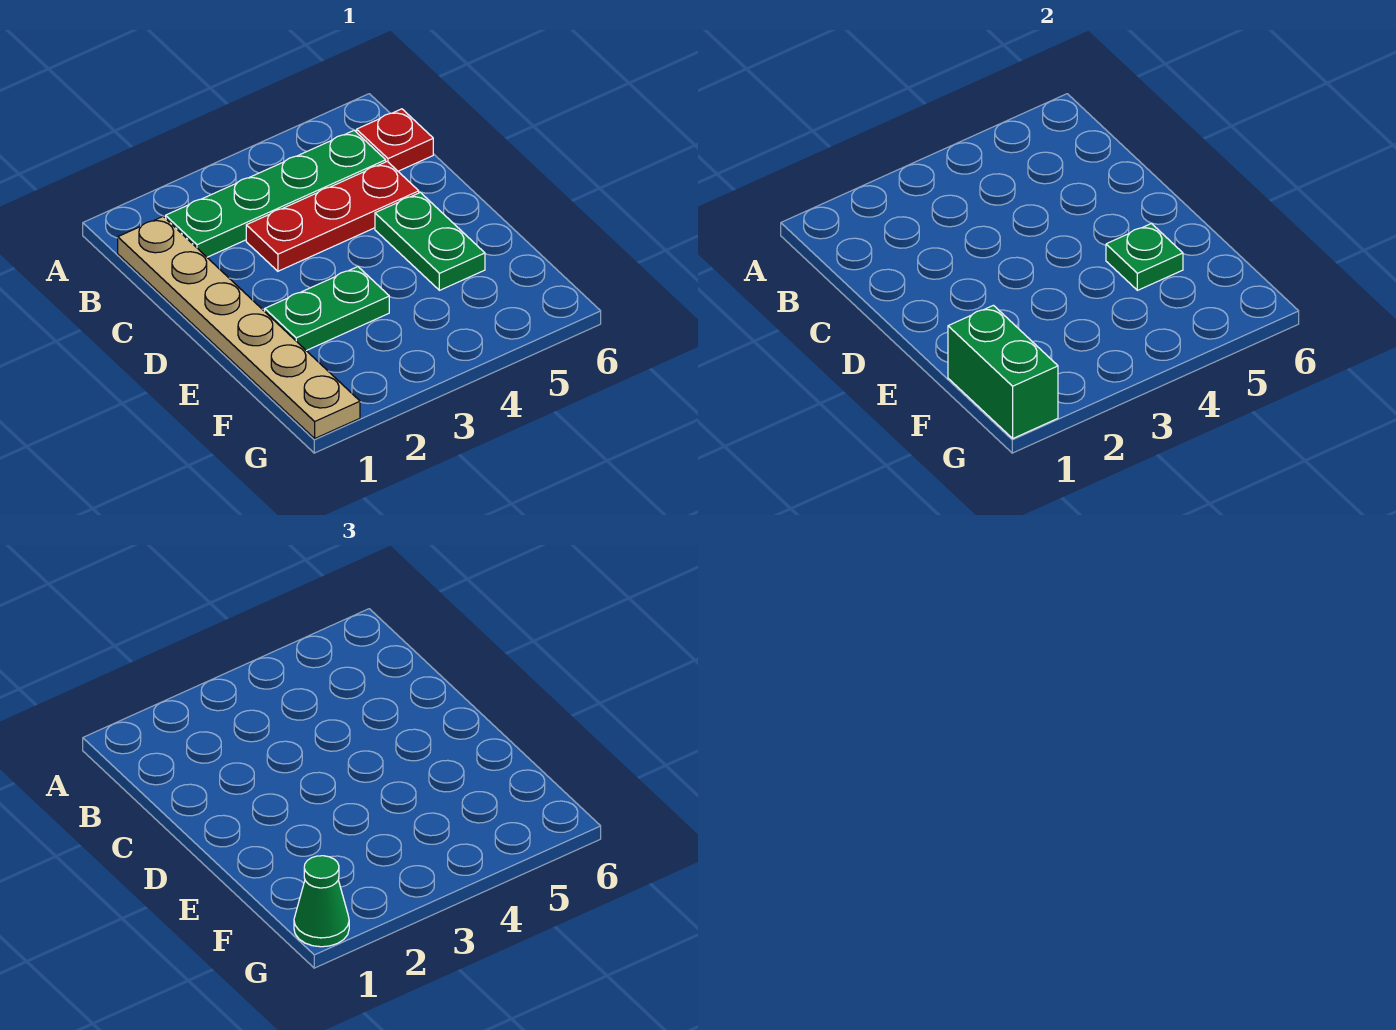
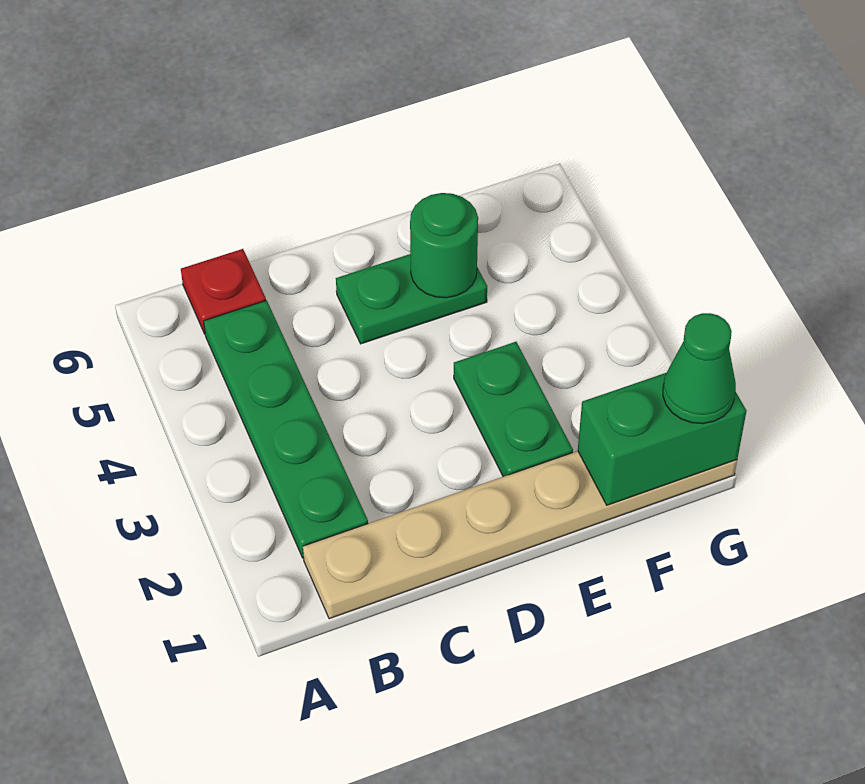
red 1x3 plate [246,161,419,271] -> none
green 1x1 plate [1106,223,1183,290] -> green 1x1 round brick [410,193,478,298]

